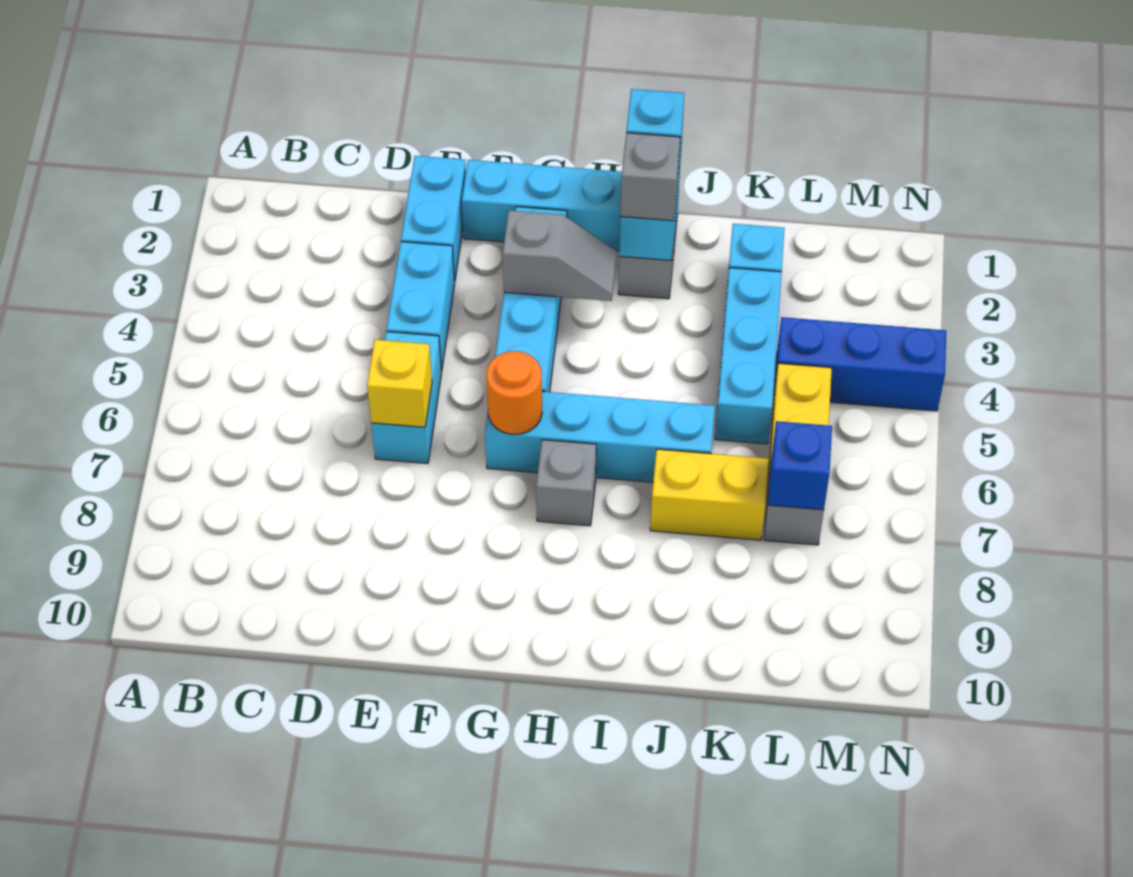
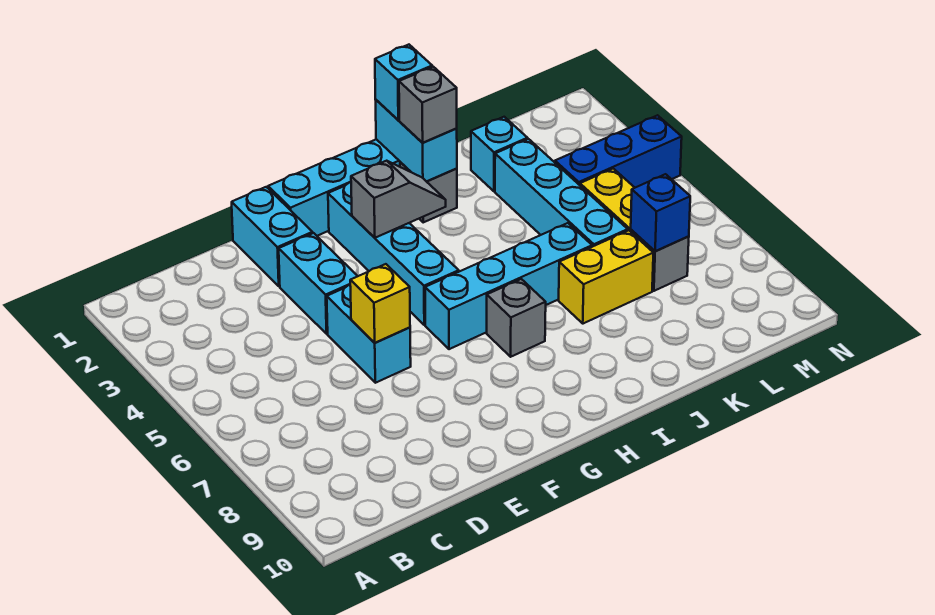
orange 1x1 round brick [486,351,542,434] -> none
cyan 1x3 brick [715,268,782,444] -> cyan 1x4 brick [495,139,628,247]

